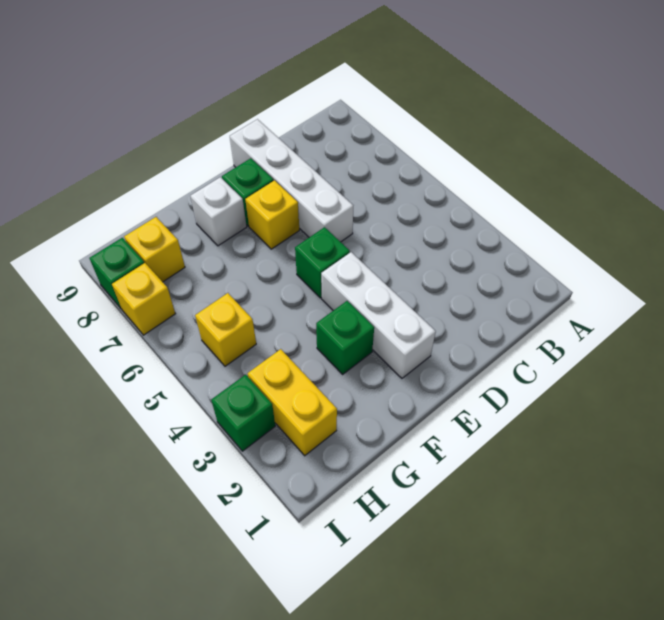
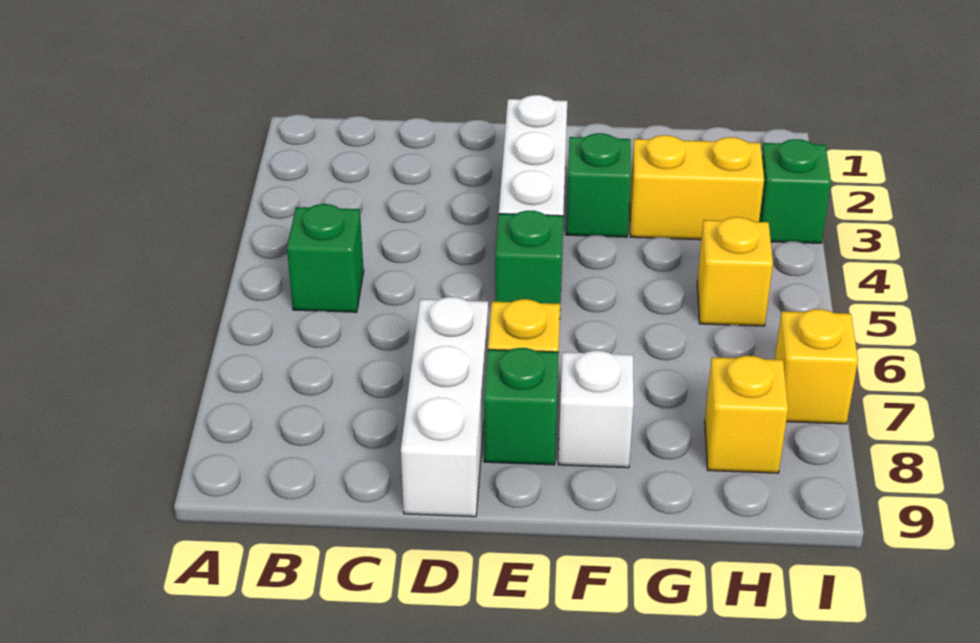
white 1x4 brick [230,119,353,242] -> white 1x3 brick [401,297,488,517]
yellow 1x2 brick [248,349,337,456] -> yellow 1x2 brick turned to [630,135,764,240]
green 1x1 brick [90,238,144,309] -> green 1x1 brick moved to [287,204,364,312]

